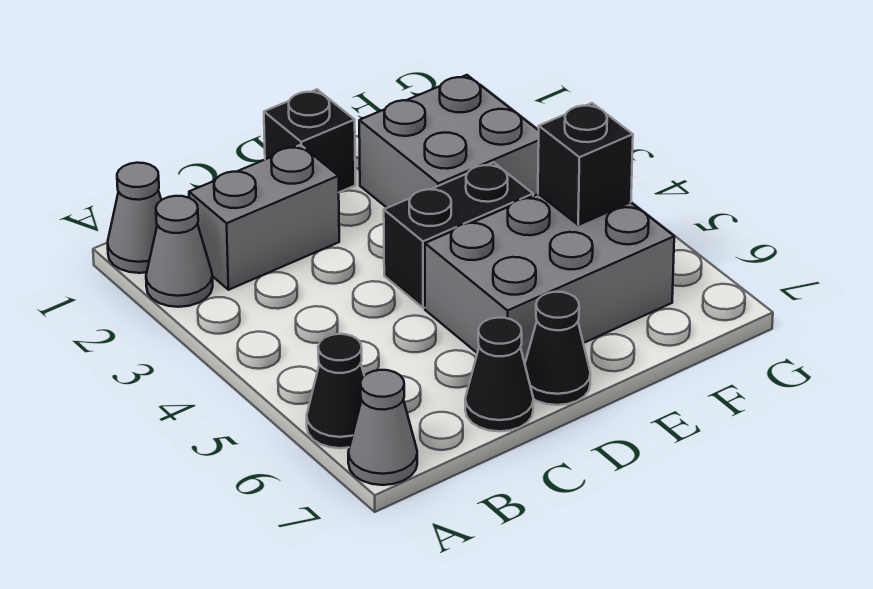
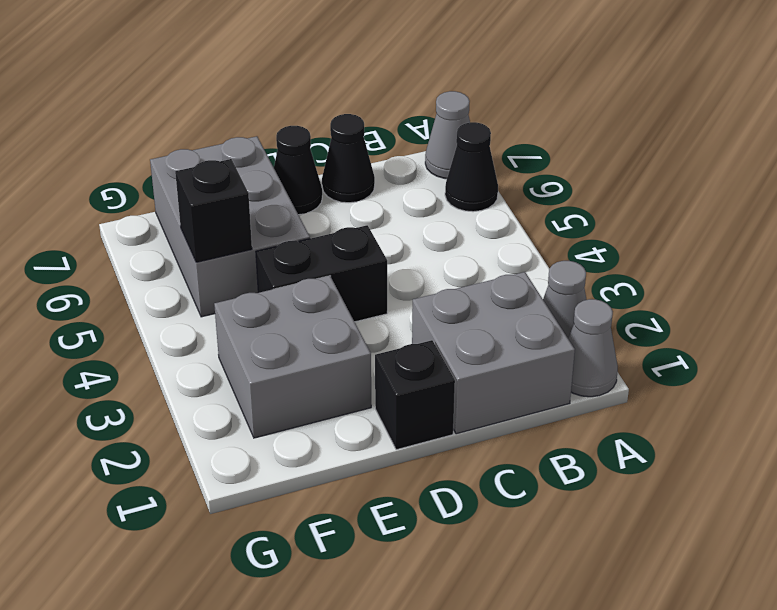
grey 1x2 brick [189,145,339,290] -> grey 2x2 brick [412,272,575,434]
grey 2x3 brick [425,194,674,363] -> grey 2x3 brick turned to [150,136,310,317]

